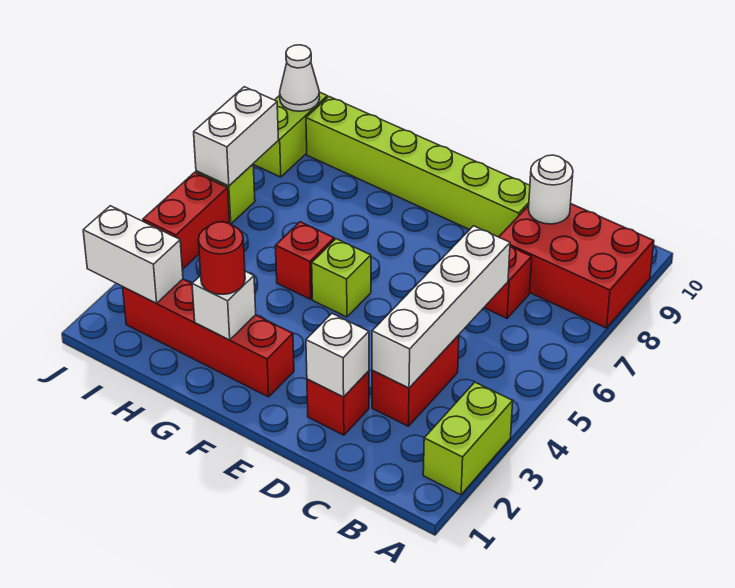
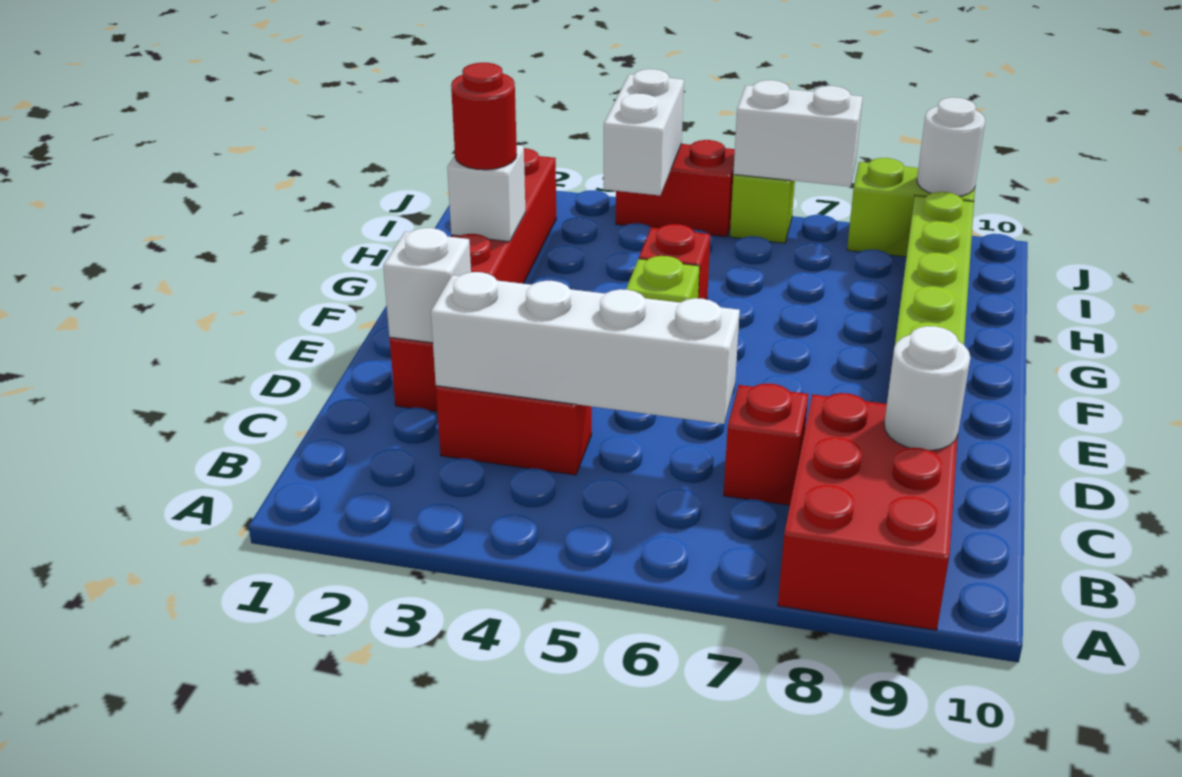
lime 1x2 brick [423,382,513,495] -> none
white 1x2 brick [83,206,183,303] -> white 1x2 brick moved to [603,69,684,196]
white 1x1 cone [280,45,320,111] -> white 1x1 round brick [917,97,985,196]

